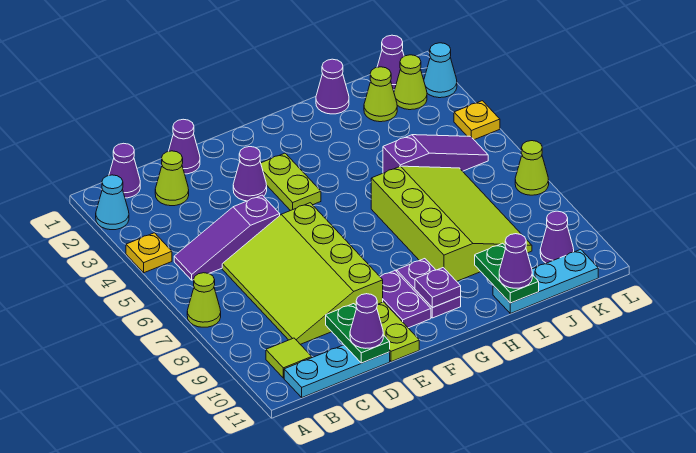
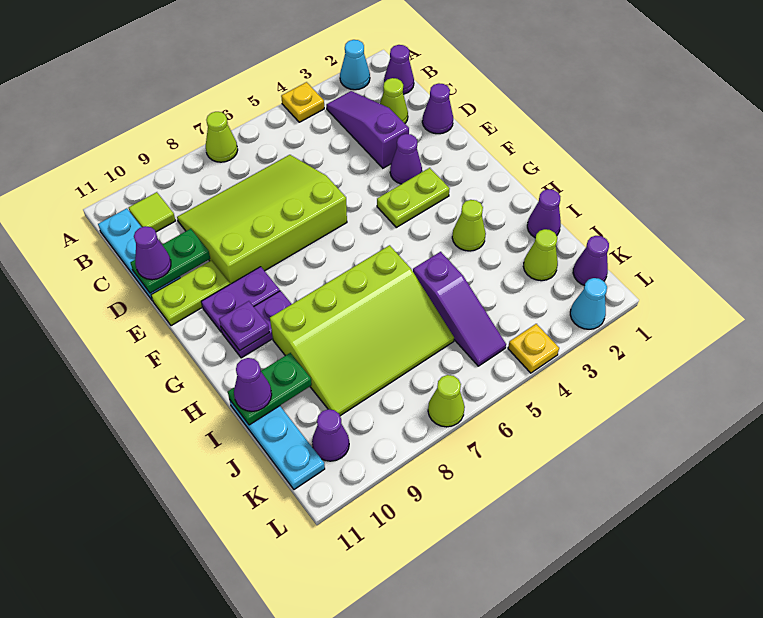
purple 1x3 slope [174,195,280,280] -> purple 1x3 slope moved to [326,91,409,168]
lime 1x1 cone [394,55,427,110] -> lime 1x1 cone moved to [452,200,486,251]

